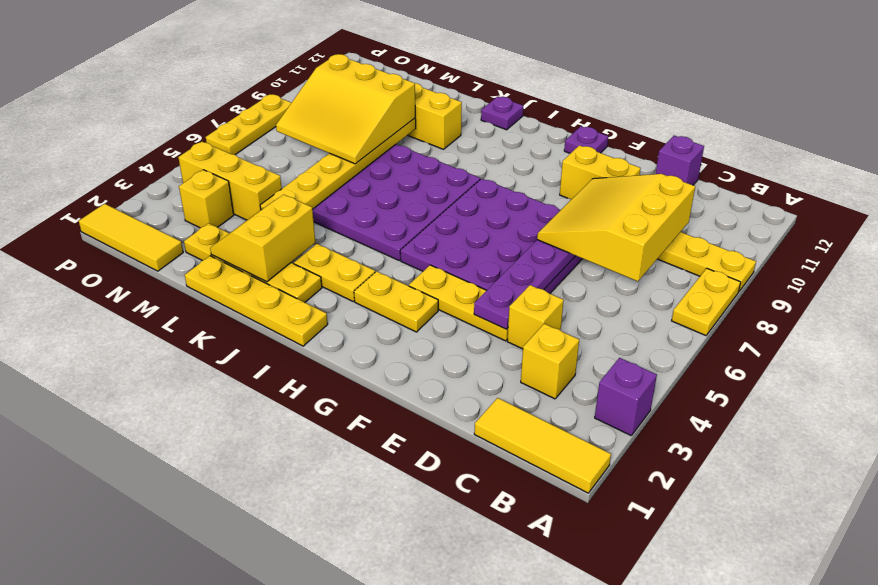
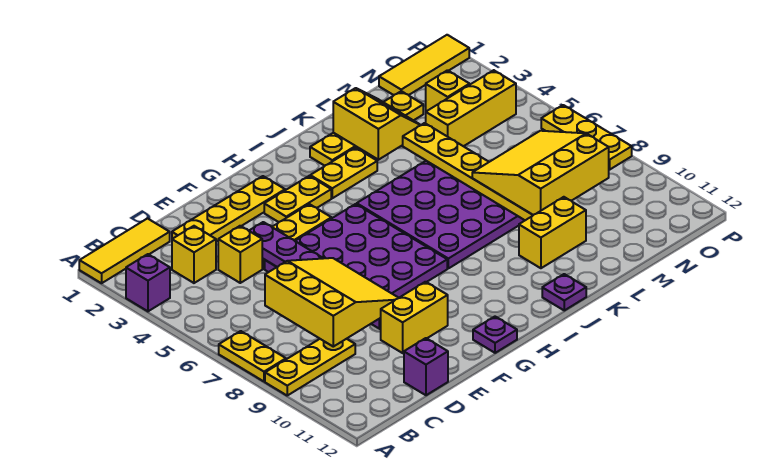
yellow 1x4 plate [185,256,328,346] -> yellow 1x4 plate moved to [172,176,285,241]

